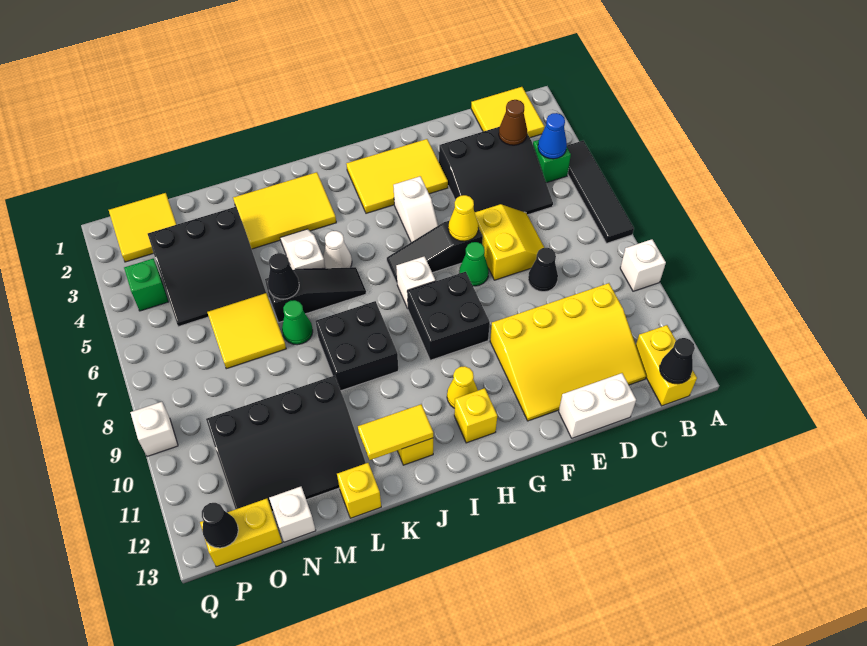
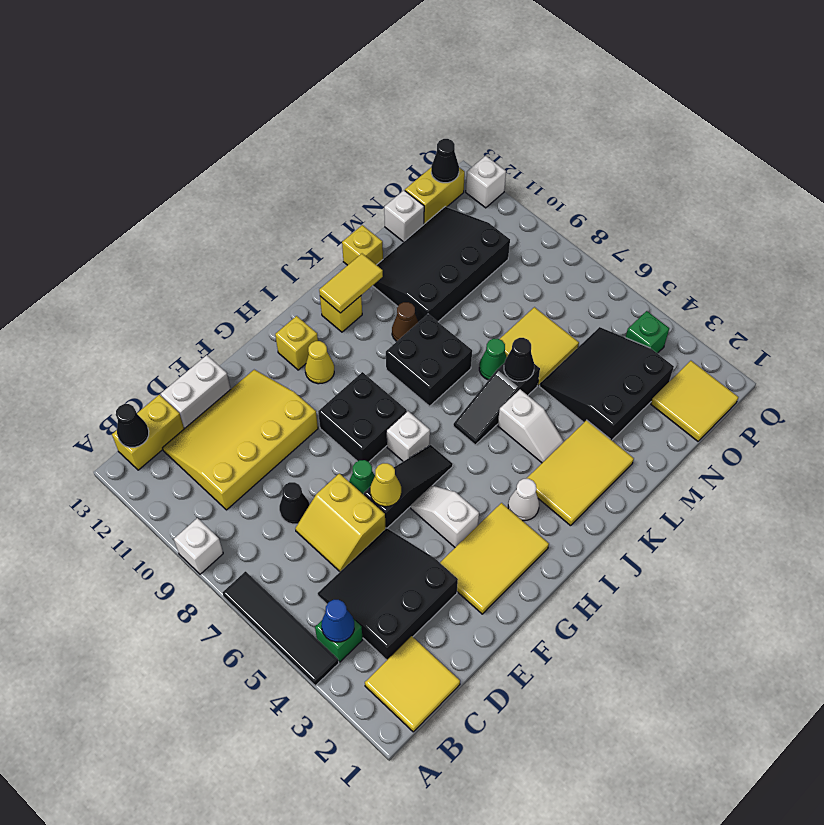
yellow 1x2 brick [636,325,697,406] -> yellow 1x2 brick turned to [112,395,184,470]
brown 1x1 cone [499,100,527,145] -> brown 1x1 cone moved to [392,302,418,342]
white 1x1 cone [323,231,352,268] -> white 1x1 cone moved to [508,479,539,521]
white 1x1 brick [130,402,178,456] -> white 1x1 brick moved to [466,156,506,208]

